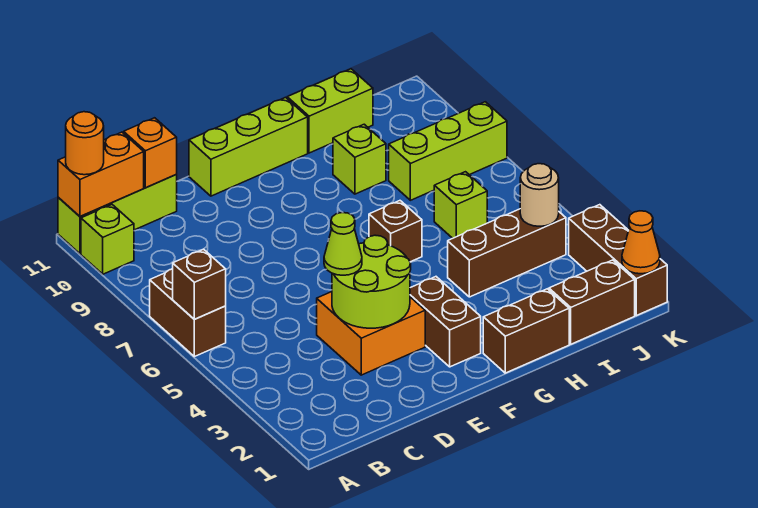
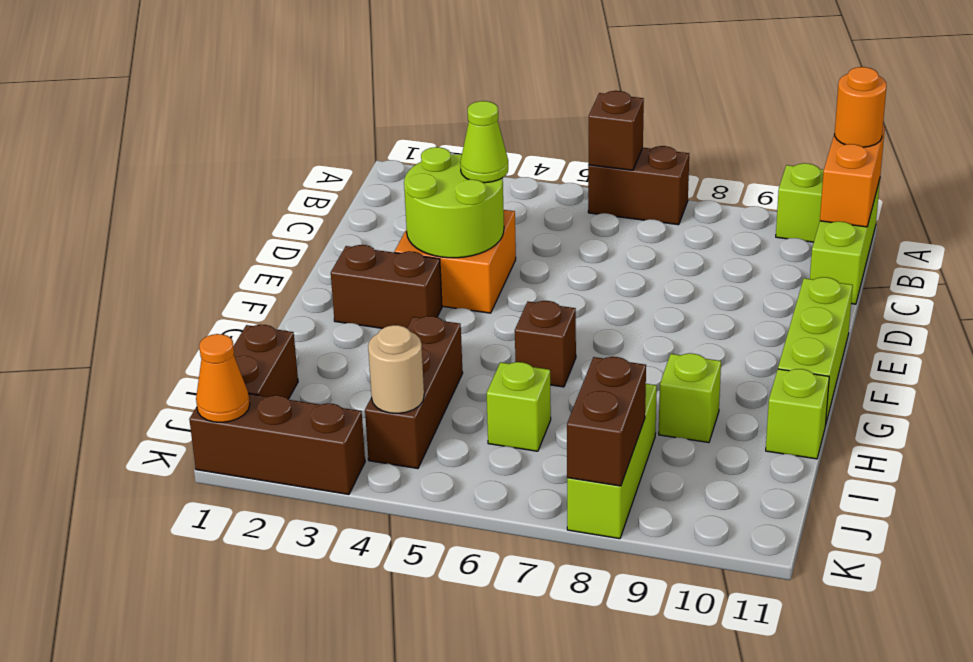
orange 1x1 brick [124,118,177,188] -> none
brown 1x2 brick [483,289,569,373] -> brown 1x2 brick moved to [567,357,646,486]
lime 1x2 brick [287,69,373,153] -> lime 1x1 brick [766,369,829,459]

